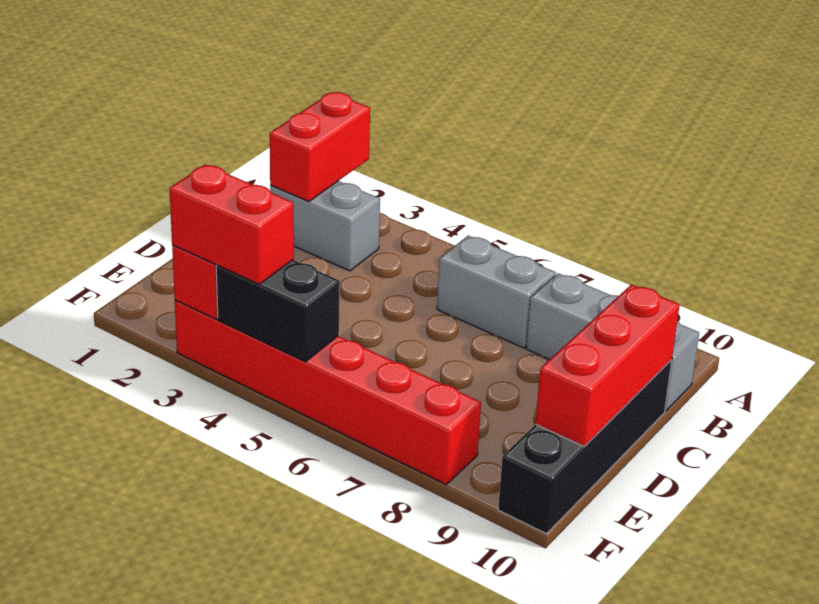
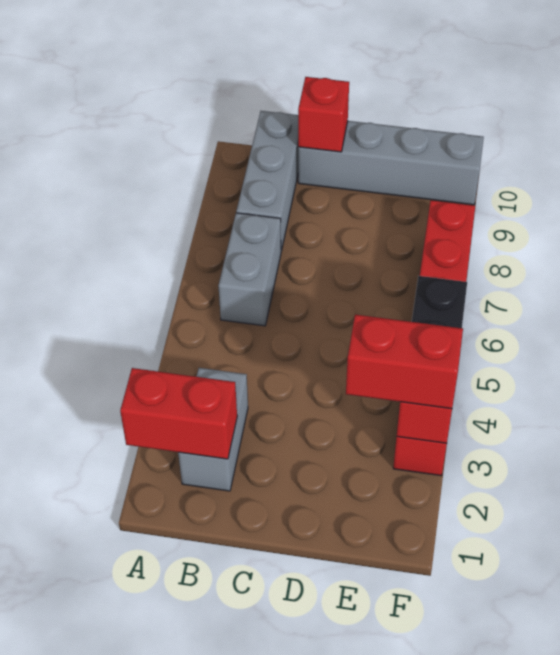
black 1x4 brick [498,360,672,534] -> grey 1x4 brick [298,121,484,205]
red 1x3 brick [535,284,680,447] -> red 1x1 brick [298,77,349,152]
red 1x2 brick [170,164,294,284] -> red 1x2 brick turned to [346,314,463,409]

